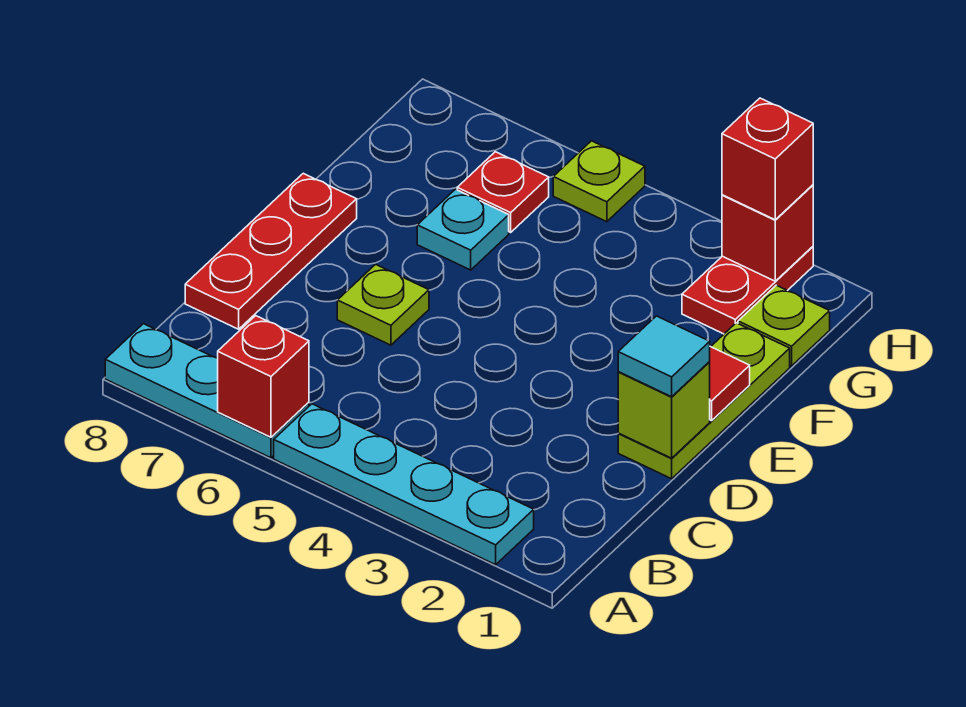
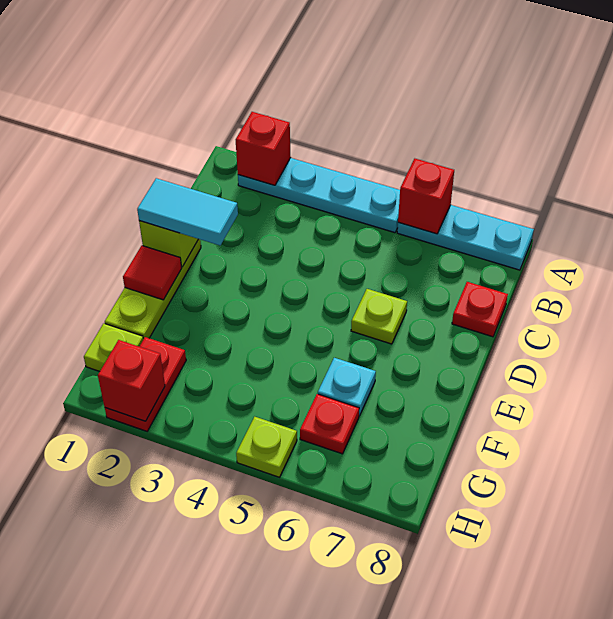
red 1x3 plate [185,173,357,329] -> red 1x1 plate [452,282,508,337]
cyan 1x1 tile [618,316,710,397] -> cyan 1x2 tile [137,178,238,245]
red 1x1 brick [722,98,813,220] -> red 1x1 brick moved to [236,112,291,185]

